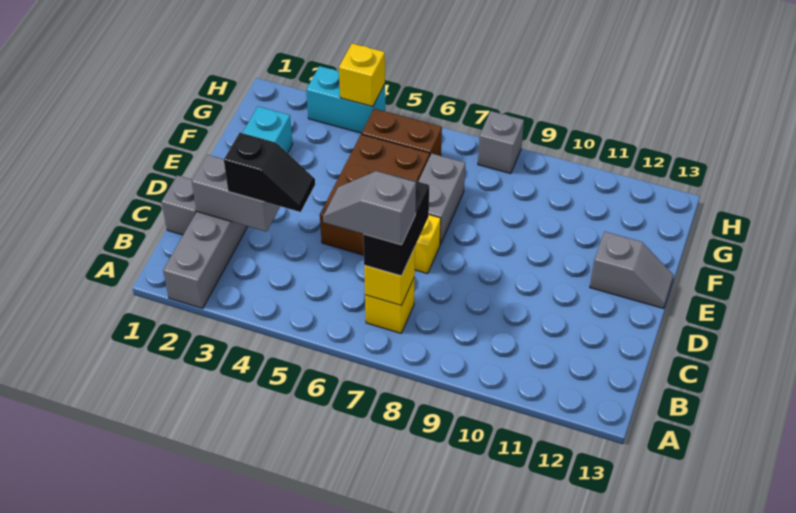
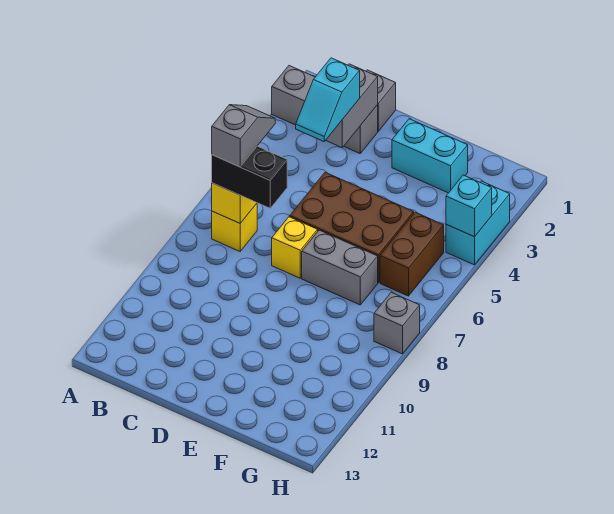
black 1x2 slope [224,133,315,212] -> cyan 1x2 slope [296,58,360,141]
grey 1x2 slope [590,232,674,309] -> none
yellow 1x1 brick [339,44,385,107] -> cyan 1x1 brick [446,175,492,237]

